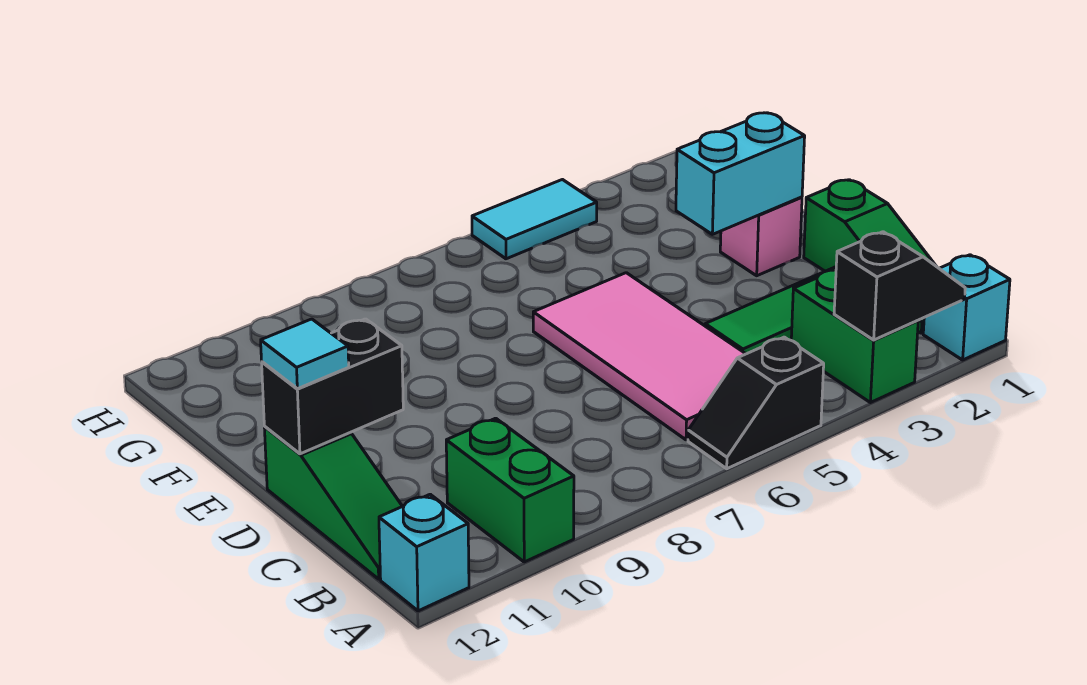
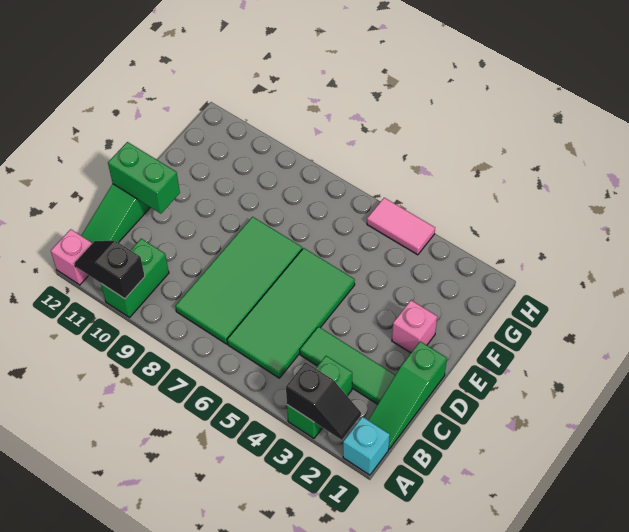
black 1x2 slope [688,337,824,469] -> black 1x2 slope moved to [75,240,145,299]
cyan 1x1 brick [379,494,469,611] -> pink 1x1 brick [51,229,92,285]
pink 2x4 tile [533,273,745,440] -> green 2x4 tile [227,248,355,378]
none -> green 2x4 tile [175,217,302,344]
black 1x2 brick [262,319,403,454] -> green 1x2 brick [108,142,180,214]
cyan 1x1 tile [261,319,349,389] -> none
cyan 1x2 brick [676,113,805,234] -> none
cyan 1x2 tile [472,180,597,259] -> pink 1x2 tile [367,198,435,255]

